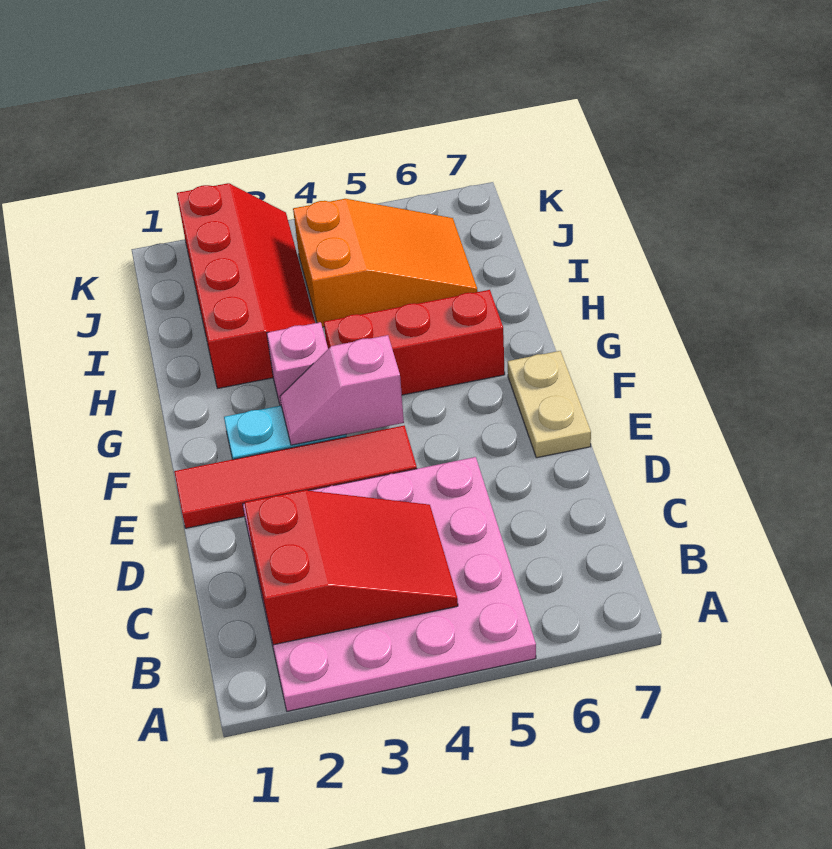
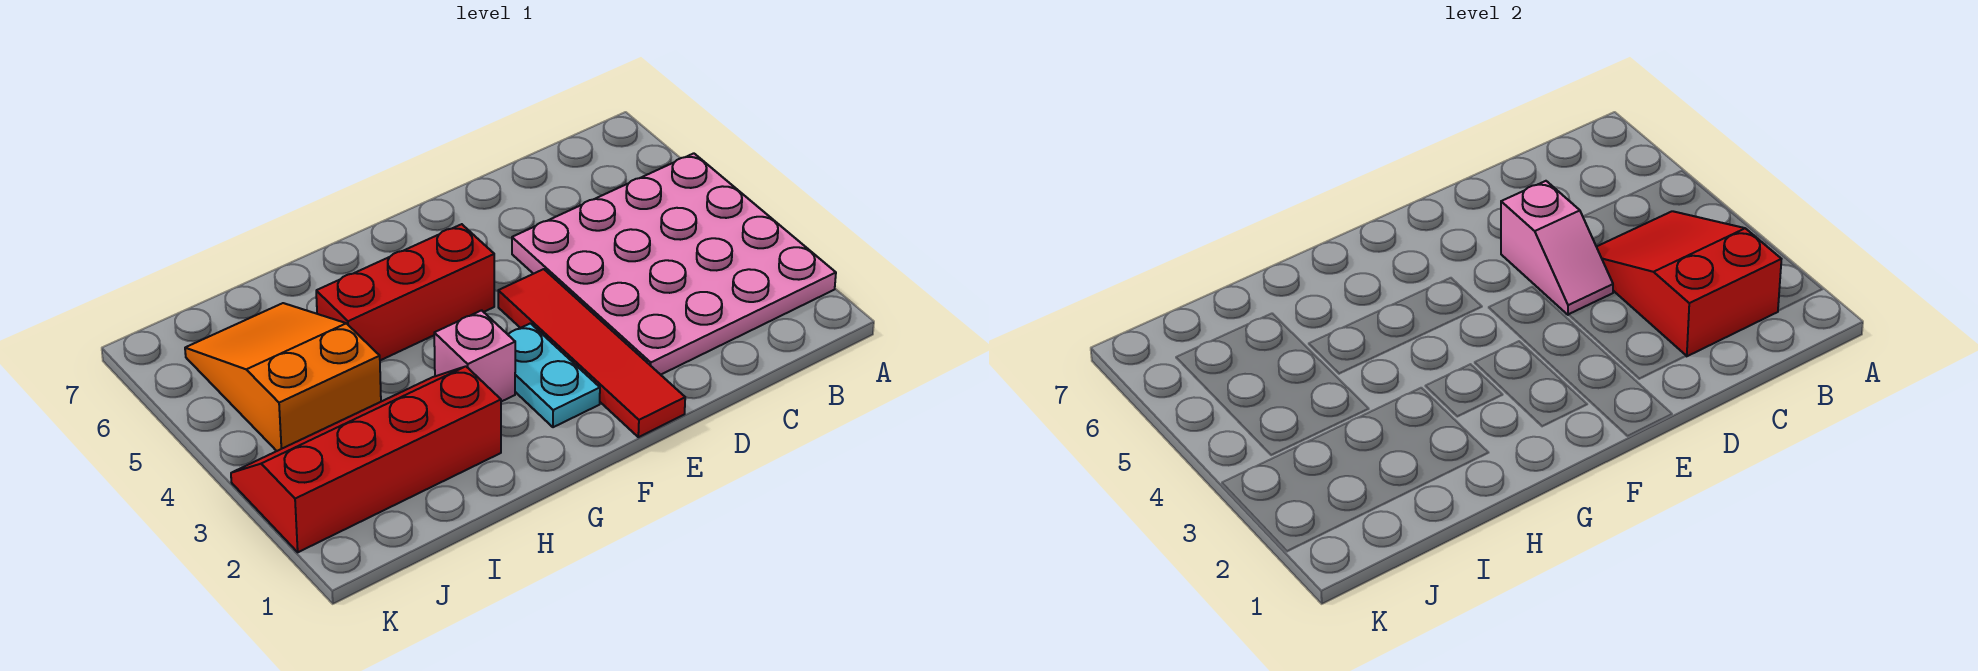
tan 1x2 plate [508,351,591,458] -> none
pink 1x2 slope [280,335,404,445] -> pink 1x2 slope moved to [1501,181,1613,315]
red 1x3 brick [324,290,505,395] -> red 1x3 brick turned to [316,224,494,360]

